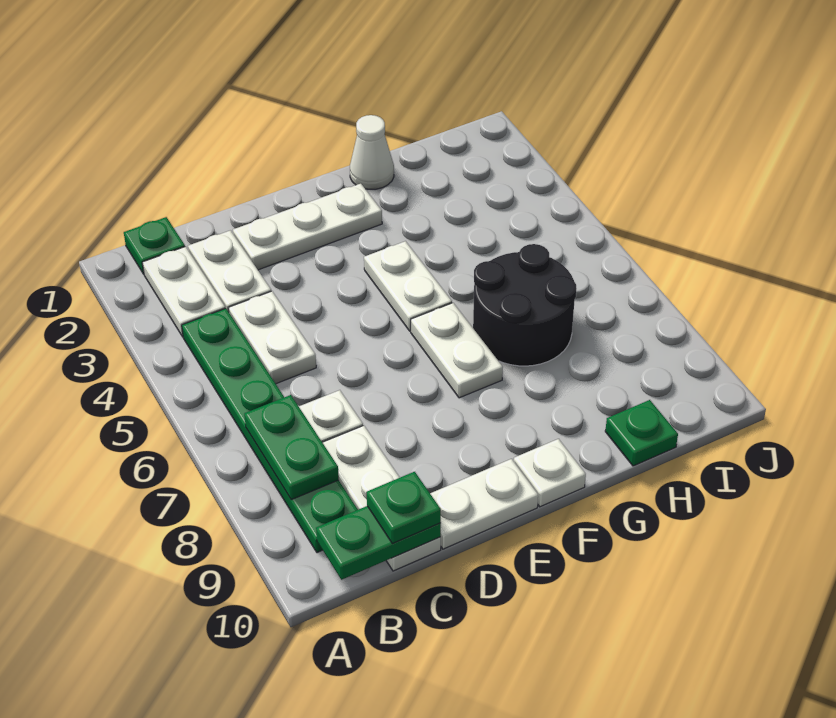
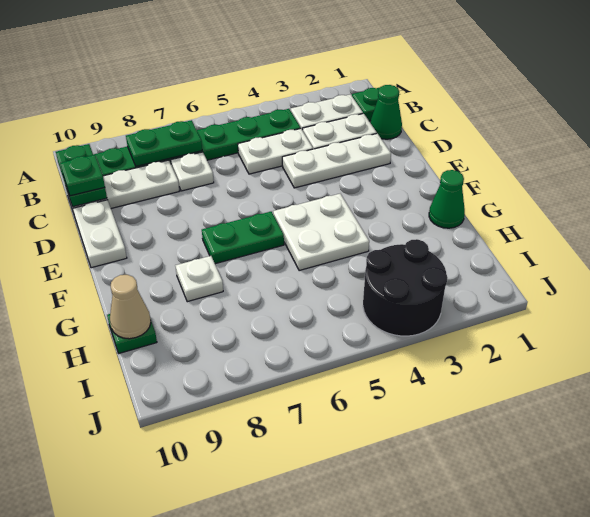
none -> green 1x1 cone [370,85,402,139]
white 1x3 plate [233,184,382,270] -> white 1x3 plate turned to [282,133,391,188]
white 1x2 plate [364,241,452,331] -> white 2x2 plate [273,194,369,271]
white 1x2 plate [411,303,503,398] -> green 1x2 plate [202,212,284,264]
white 1x1 plate [514,439,586,507] -> white 1x1 plate moved to [175,256,223,302]
white 1x1 cone [350,115,394,189] -> green 1x1 cone [429,170,465,228]
black 2x2 round brick [473,244,577,366] -> black 2x2 round brick moved to [363,239,448,336]
none -> tan 1x1 cone [110,275,151,339]

